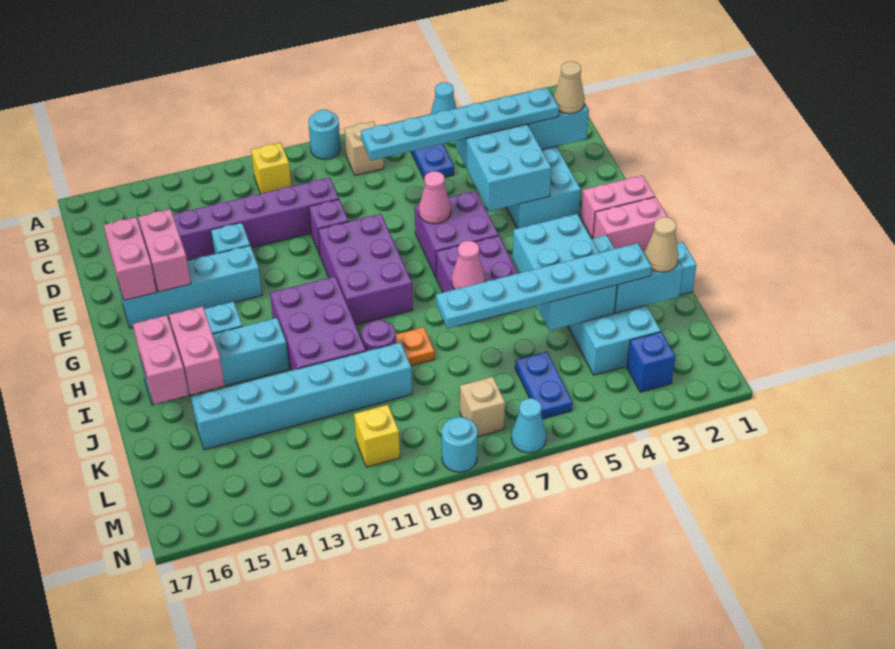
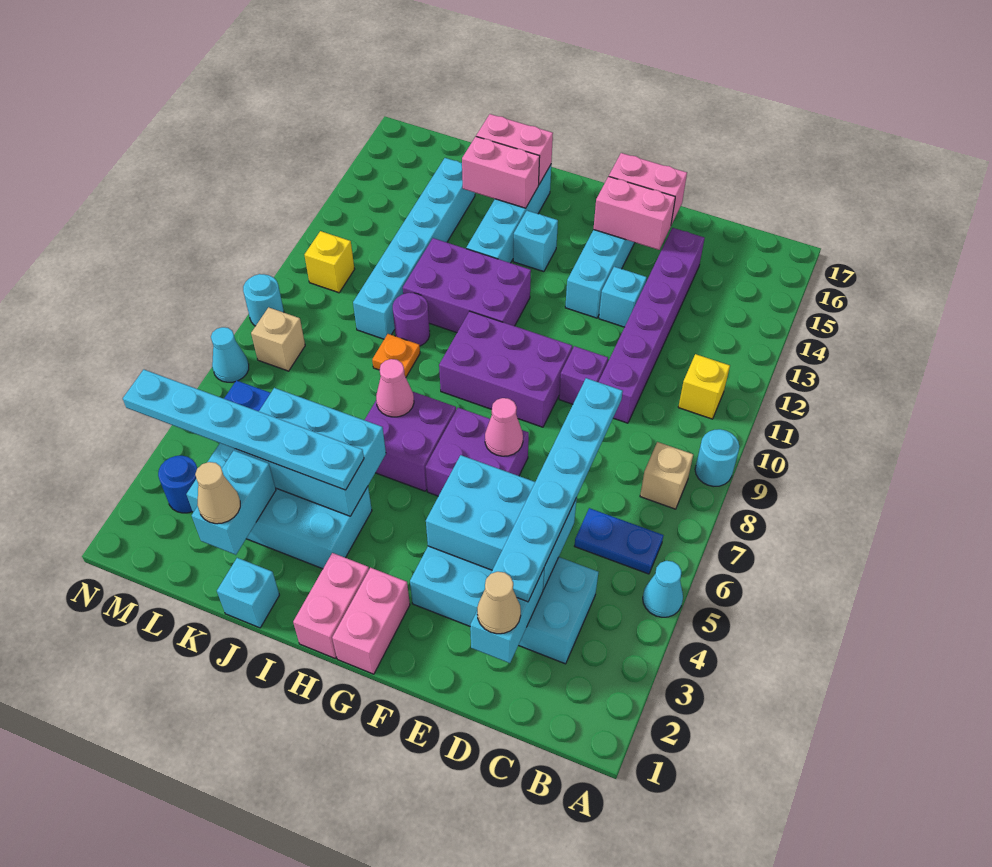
cyan 1x6 plate [436,243,652,328] -> cyan 1x6 plate turned to [123,370,364,490]
blue 1x1 brick [627,332,676,392] -> blue 1x1 round brick [158,456,197,513]

